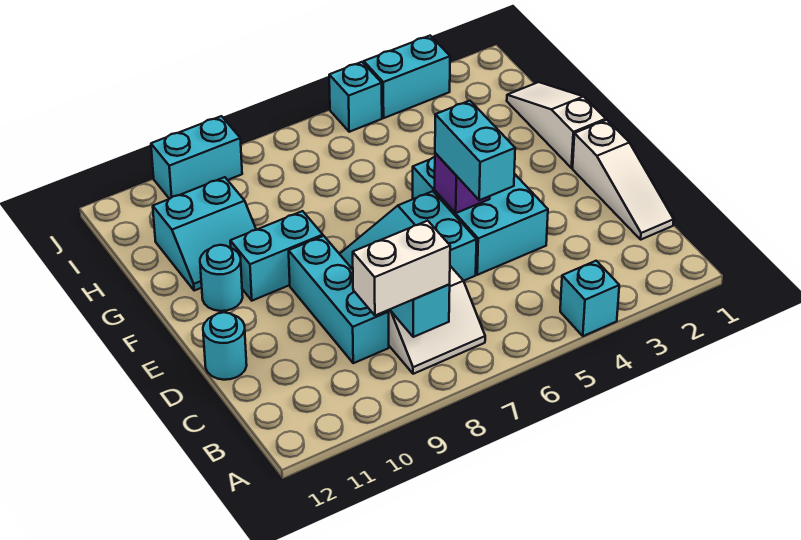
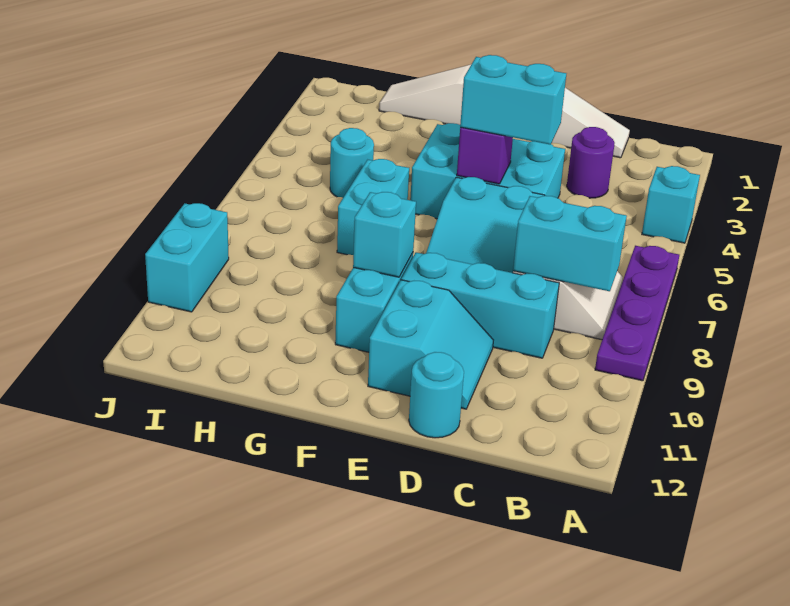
none -> purple 1x4 plate [595,246,679,381]
white 1x2 brick [353,221,450,315] -> none
none -> purple 1x1 round brick [567,127,615,198]
cyan 1x1 round brick [200,245,243,311] -> cyan 1x1 round brick moved to [330,128,374,198]
cyan 2x2 slope [153,177,256,291] -> cyan 2x2 slope moved to [368,280,493,409]
cyan 1x2 brick [364,36,450,118] -> cyan 1x2 brick moved to [337,159,409,255]
cyan 1x1 brick [329,62,382,132] -> cyan 1x1 brick moved to [353,192,416,277]

